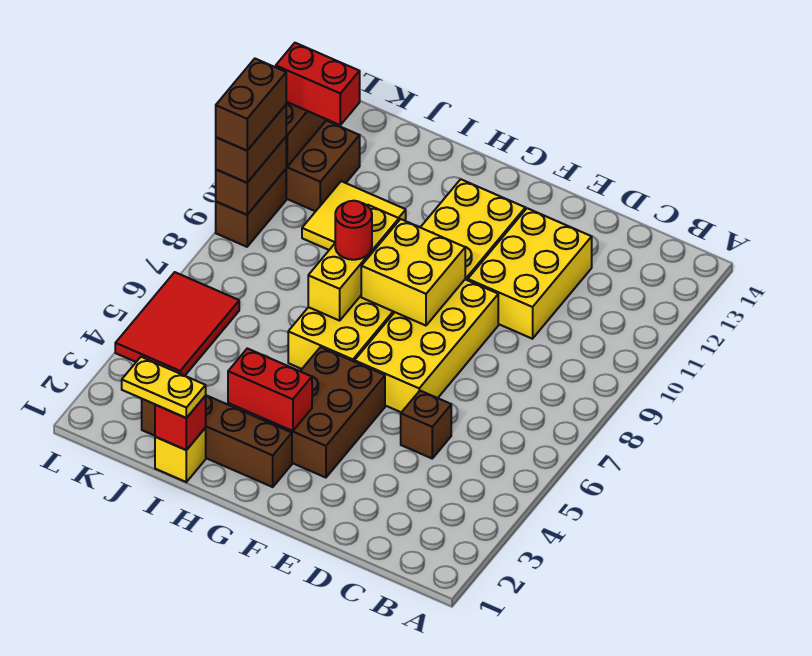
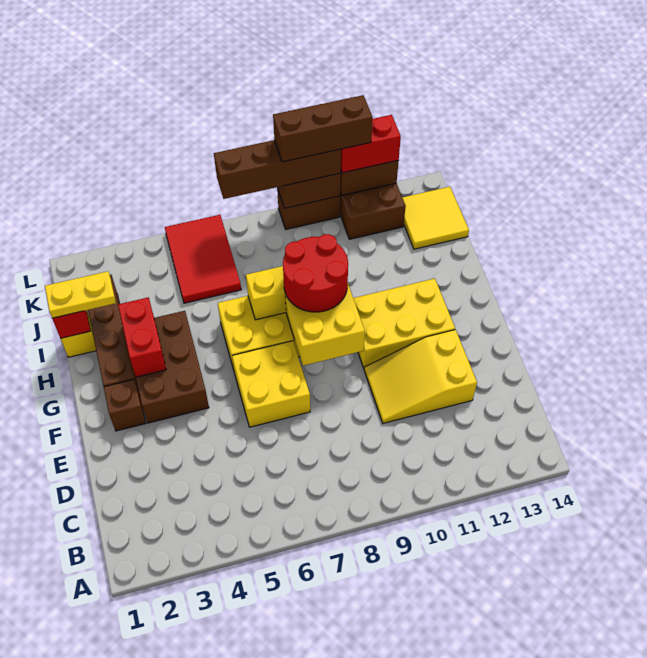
brown 1x1 brick [401,391,451,458] -> brown 1x1 brick moved to [104,379,146,431]
yellow 2x3 brick [468,208,592,339] -> yellow 2x3 slope [364,330,477,423]
yellow 2x4 brick [355,279,498,412] -> yellow 2x2 brick [232,341,310,427]
brown 2x3 brick [261,347,385,478] -> brown 2x3 brick turned to [136,311,209,423]
red 1x1 round brick [335,201,372,260] -> red 2x2 round brick [283,234,348,312]
yellow 1x2 plate [122,357,206,418] -> yellow 1x2 plate turned to [45,271,116,318]
yellow 2x2 tile [302,181,406,250] -> yellow 2x2 tile moved to [402,187,469,249]
red 2x3 tile [115,272,239,376] -> red 2x3 tile turned to [165,215,241,303]
red 1x2 brick [276,43,360,125] -> red 1x2 brick turned to [341,115,401,173]
brown 1x2 brick [216,105,286,183] -> brown 1x4 brick [214,140,341,199]
brown 1x2 brick [216,59,286,151] -> brown 1x3 brick [273,95,373,162]

